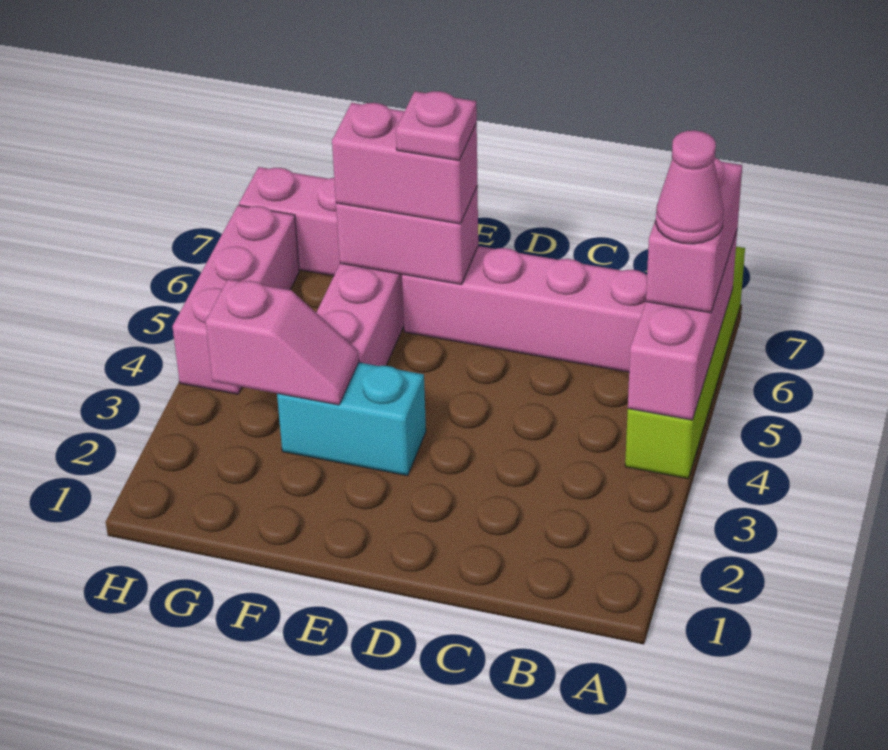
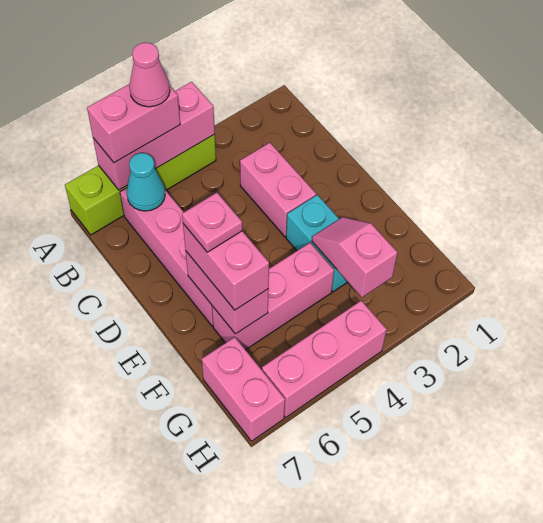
none -> cyan 1x1 cone [126,153,165,211]
none -> pink 1x2 brick [240,143,316,237]

